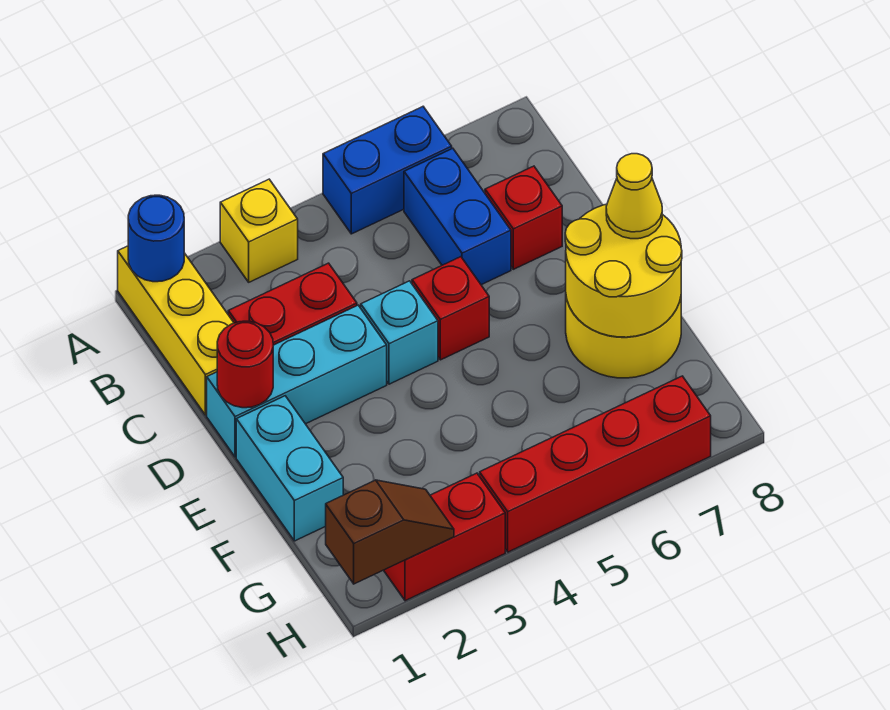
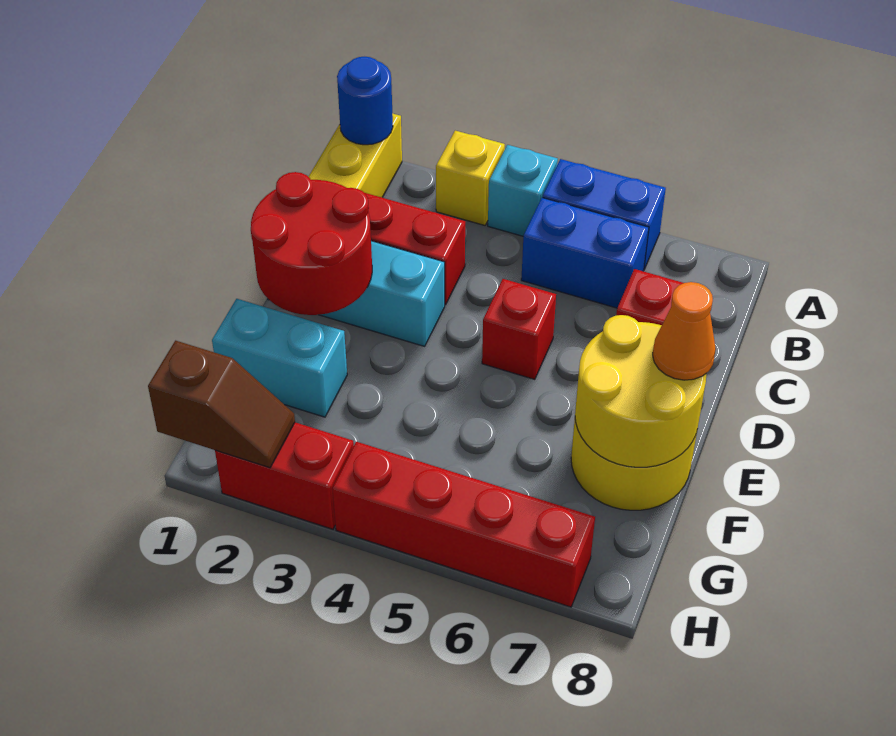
blue 1x2 brick [404,148,511,285] -> blue 1x2 brick turned to [521,198,649,308]
red 1x1 round brick [217,321,273,408] -> red 2x2 round brick [251,172,372,315]
cyan 1x1 brick [361,281,438,384] -> cyan 1x1 brick moved to [488,145,558,236]
cyan 1x2 brick [236,396,343,541] -> cyan 1x2 brick turned to [212,299,347,417]
yellow 1x1 cone [606,154,662,239] -> orange 1x1 cone [653,282,716,380]

